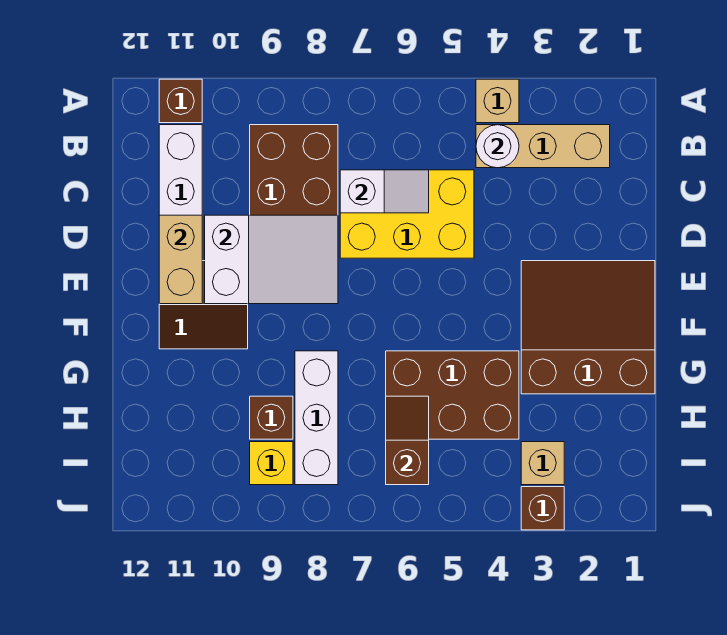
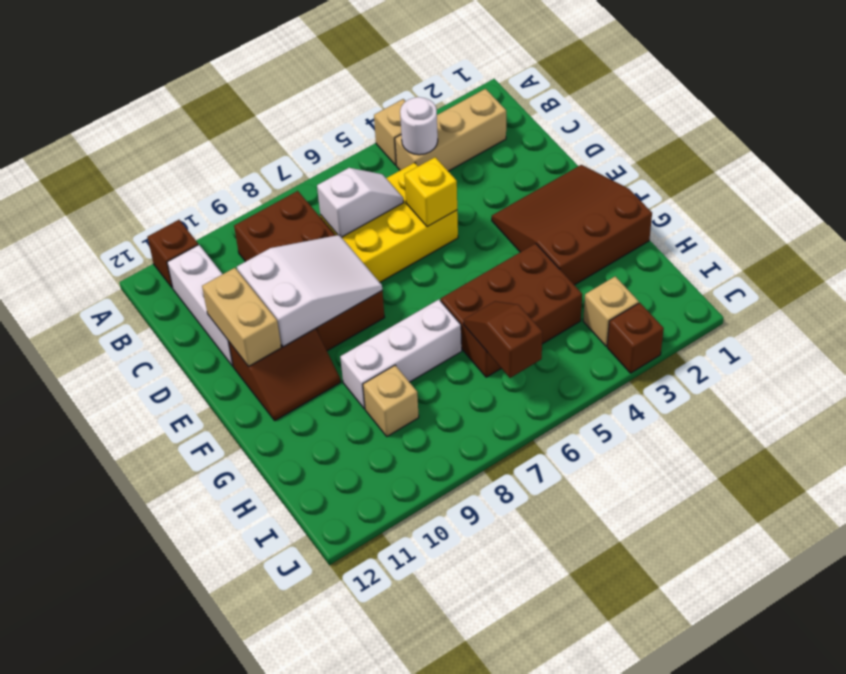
white 1x3 brick [295,351,338,485] -> white 1x3 brick turned to [340,300,462,409]
brown 1x1 brick [250,396,293,439] -> tan 1x1 brick [363,365,419,436]
yellow 1x1 brick [250,442,293,485] -> yellow 1x1 brick moved to [404,157,457,227]

